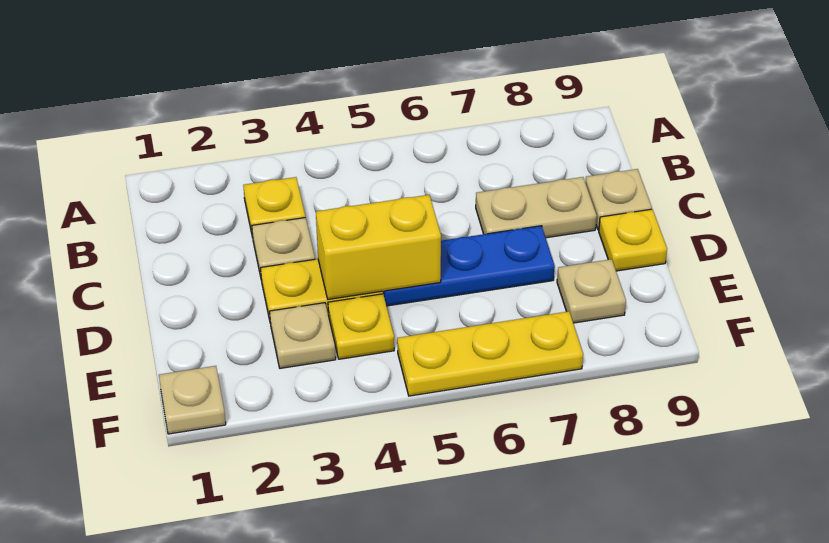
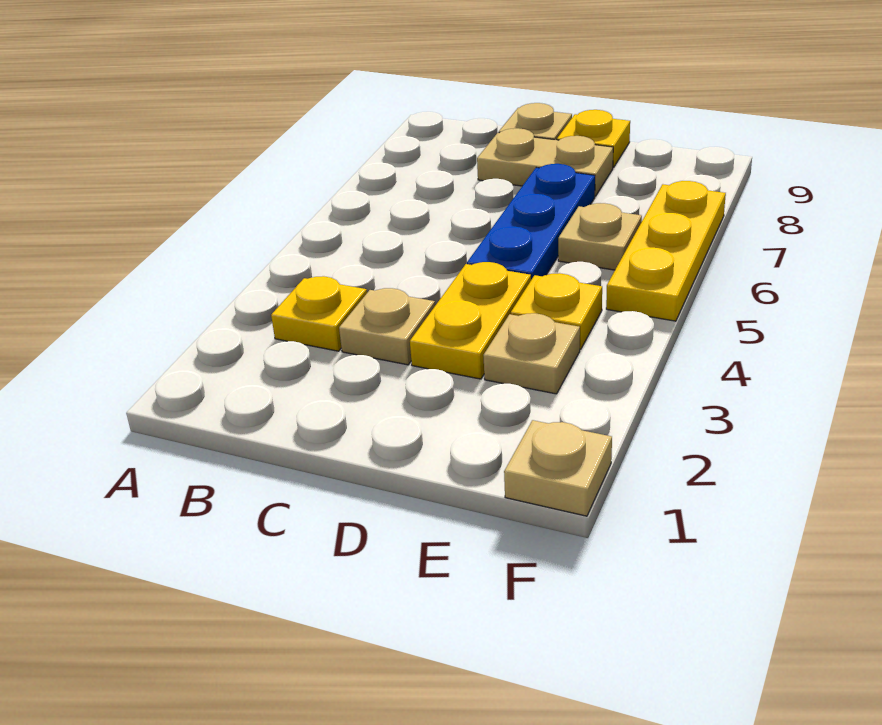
tan 1x2 plate [476,177,597,238] -> tan 1x2 plate turned to [477,128,613,196]
yellow 1x2 brick [316,195,441,299] -> none
tan 1x1 plate [557,259,626,323] -> tan 1x1 plate moved to [558,203,642,270]

